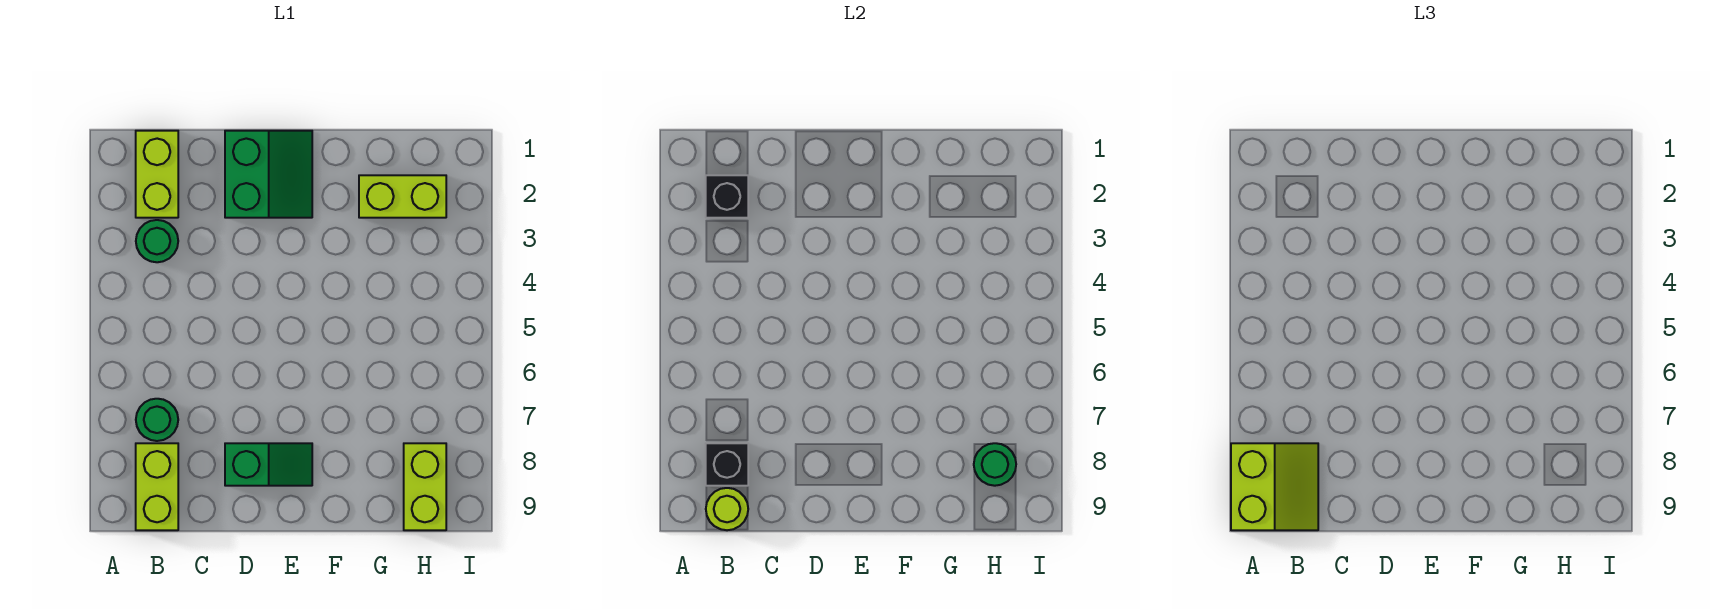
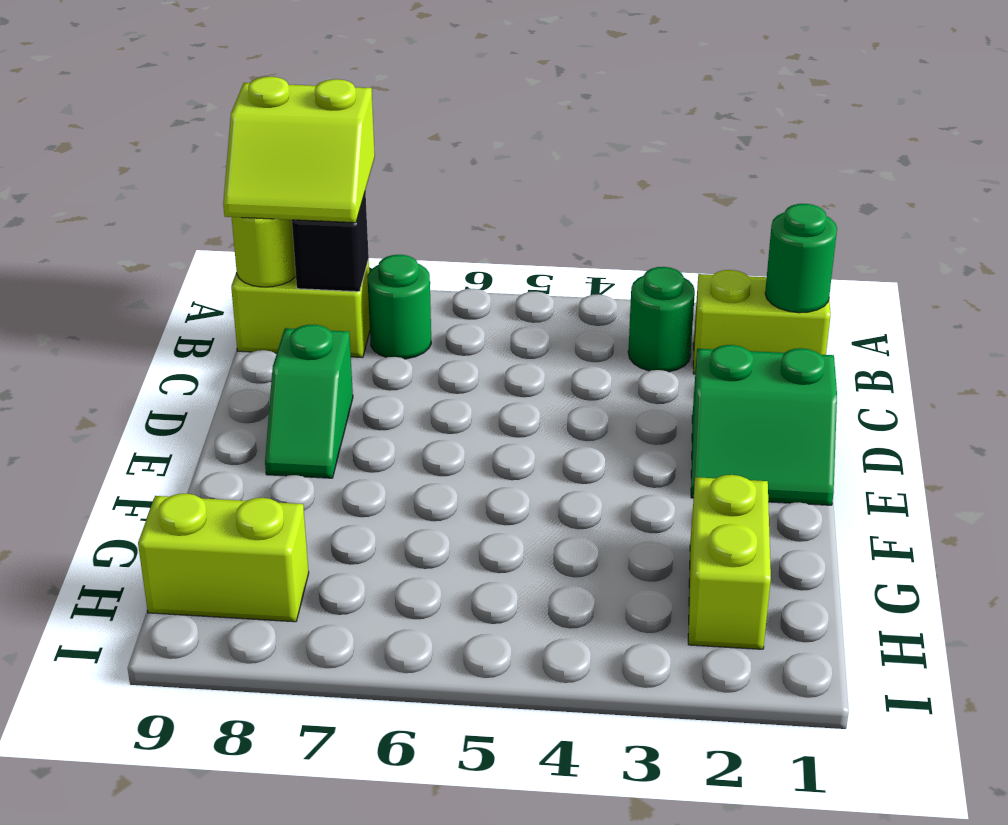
black 1x1 brick [706,175,748,218] -> none
green 1x1 round brick [974,443,1016,486] -> green 1x1 round brick moved to [765,204,837,313]

